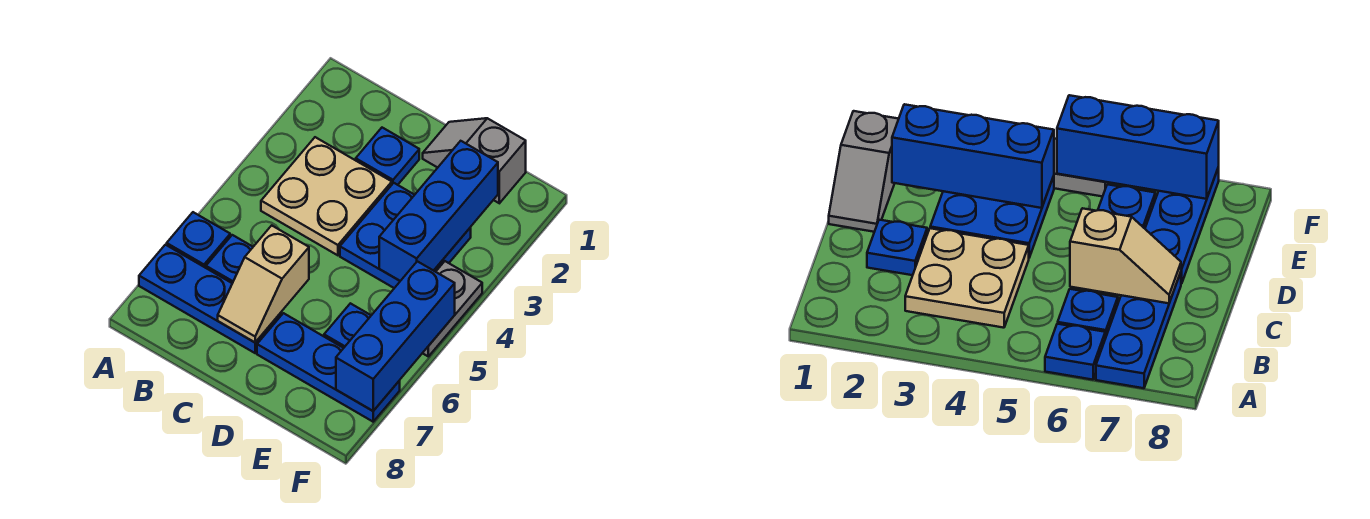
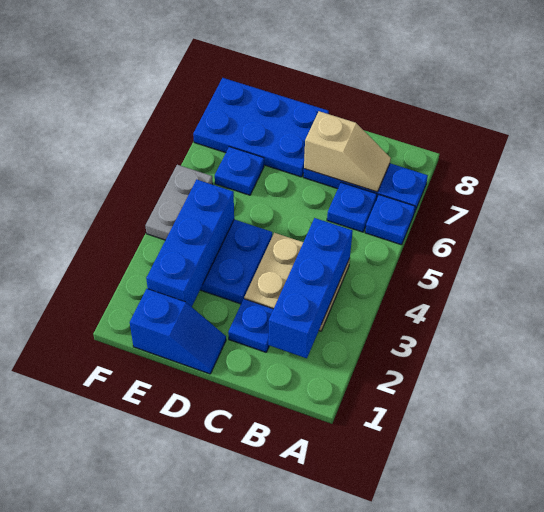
tan 1x2 slope [218,225,309,342] -> tan 1x2 slope turned to [304,111,391,192]
grey 1x2 slope [423,118,526,203] -> blue 1x2 slope [130,289,226,374]
blue 1x3 plate [257,313,400,422] -> blue 2x3 plate [193,78,329,177]
blue 1x3 brick [336,261,455,411] -> blue 1x3 brick moved to [268,218,353,358]

